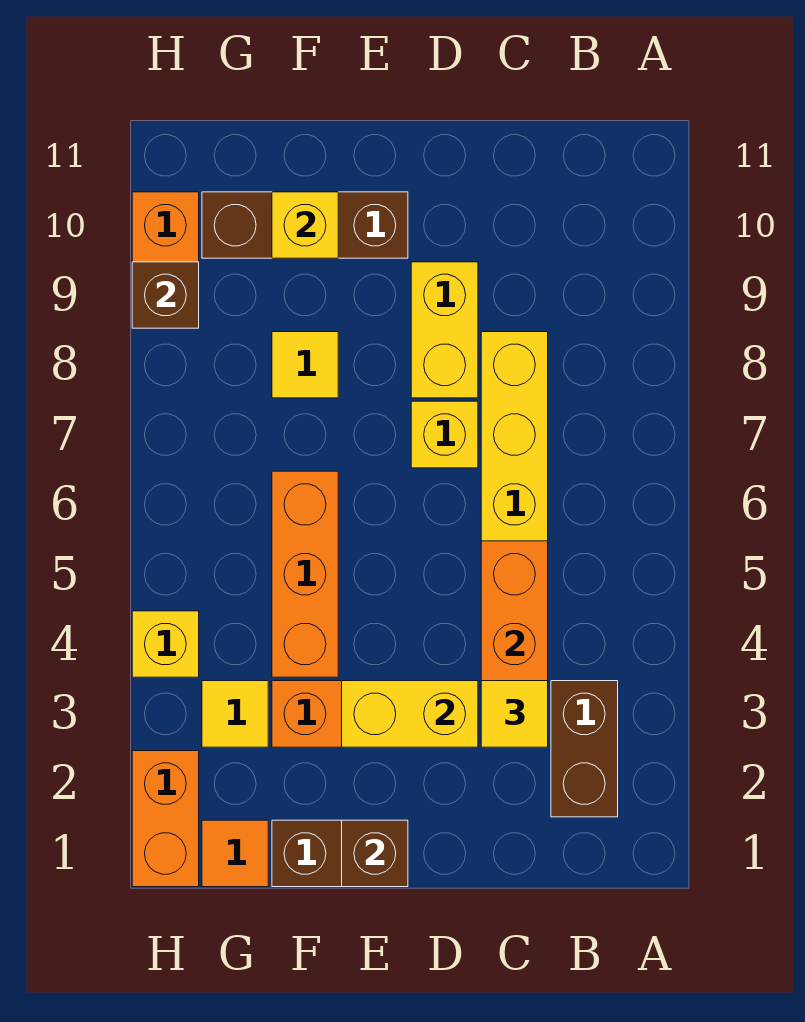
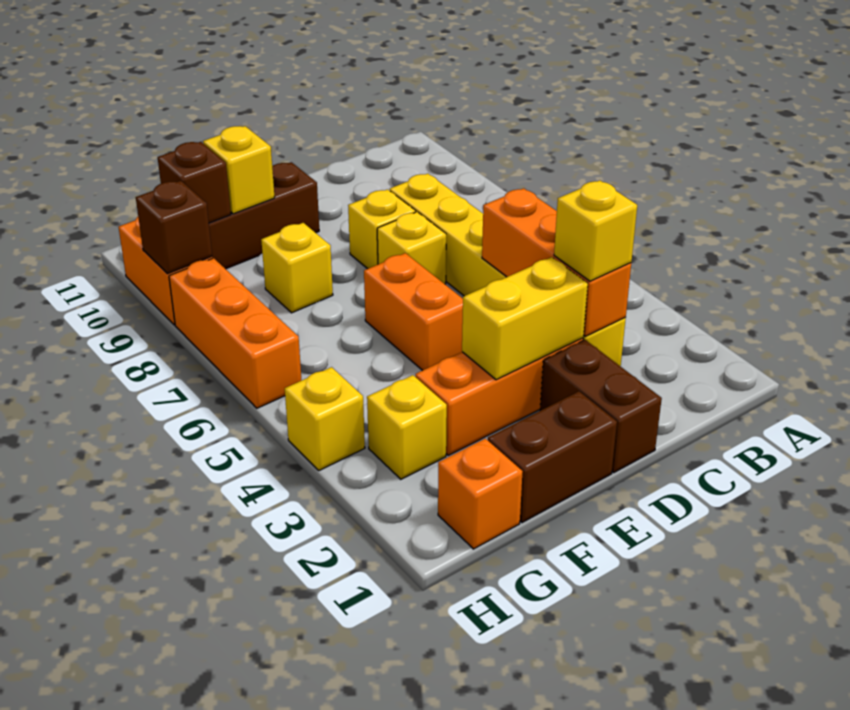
brown 1x2 brick [551,681,618,817] -> brown 1x2 brick moved to [540,340,662,472]
yellow 1x1 tile [481,681,548,747] -> yellow 1x1 brick [554,180,637,281]
yellow 1x2 brick [411,262,478,398] -> yellow 1x1 brick [348,189,416,269]
brown 1x1 brick [342,820,408,887] -> brown 1x1 brick moved to [158,142,231,223]
orange 1x3 brick [272,471,338,677] -> orange 1x3 brick moved to [169,258,301,408]
yellow 1x1 tile [272,332,338,398] -> yellow 1x1 brick [261,223,333,313]
orange 1x1 tile [202,820,268,887] -> orange 1x1 brick [438,439,523,549]
yellow 1x1 tile [202,681,268,747] -> yellow 1x1 brick [367,375,447,479]
orange 1x2 brick [132,751,199,887] -> orange 1x2 brick moved to [364,253,463,371]

